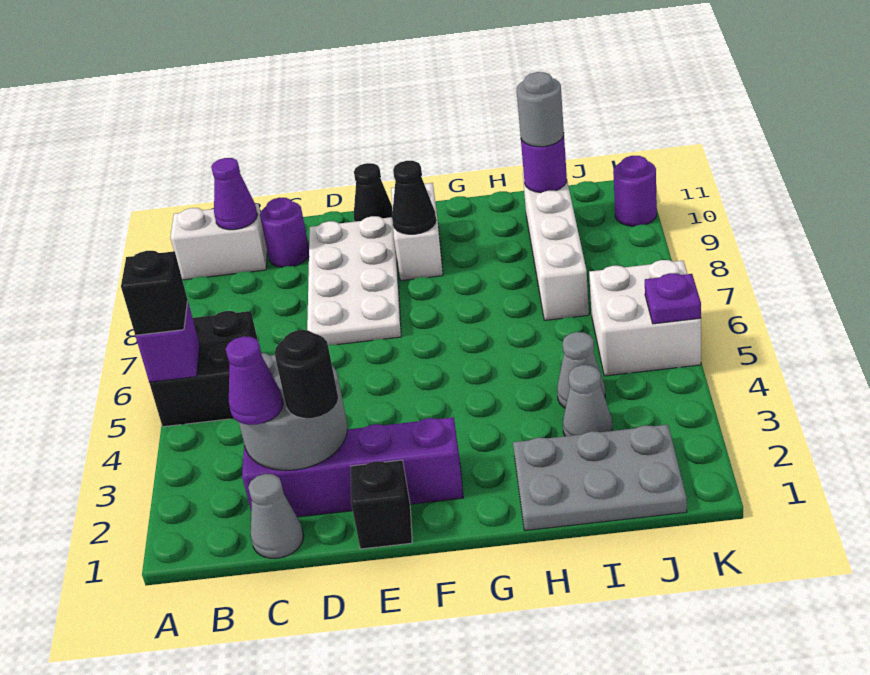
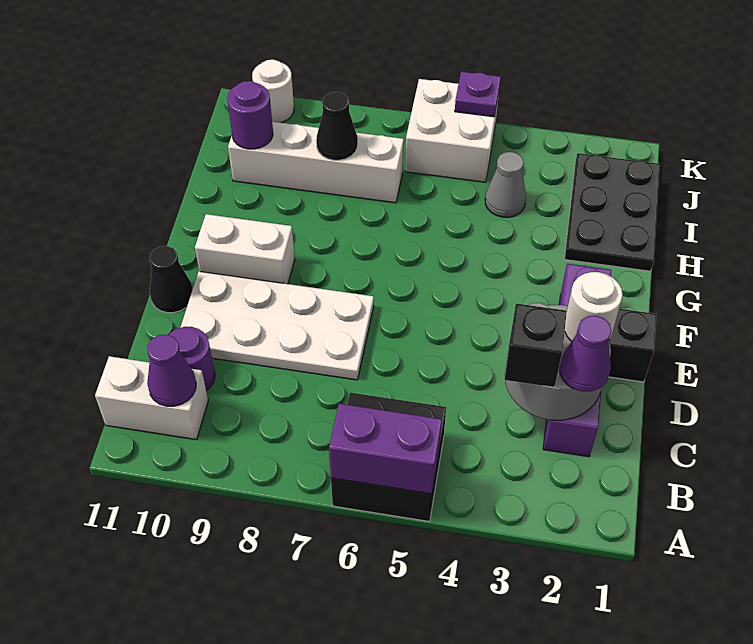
purple 1x1 brick [136,301,200,382] -> purple 1x2 brick [329,404,442,494]
black 1x1 brick [121,251,188,335] -> black 1x1 brick moved to [505,303,567,387]
white 1x2 brick [170,204,267,280] -> white 1x2 brick turned to [95,356,208,440]
grey 1x1 cone [248,474,304,558] -> none
black 1x1 round brick [274,330,338,418] -> white 1x1 round brick [565,272,623,341]
black 1x1 cone [392,161,436,234] -> black 1x1 cone moved to [316,92,358,160]
grey 2x3 plate [513,425,687,531] -> black 2x3 plate [565,153,660,271]
grey 1x1 cone [563,365,612,436] -> none
grey 1x1 round brick [517,72,564,147] -> none
purple 1x1 round brick [613,156,657,226] -> white 1x1 round brick [252,60,294,123]

